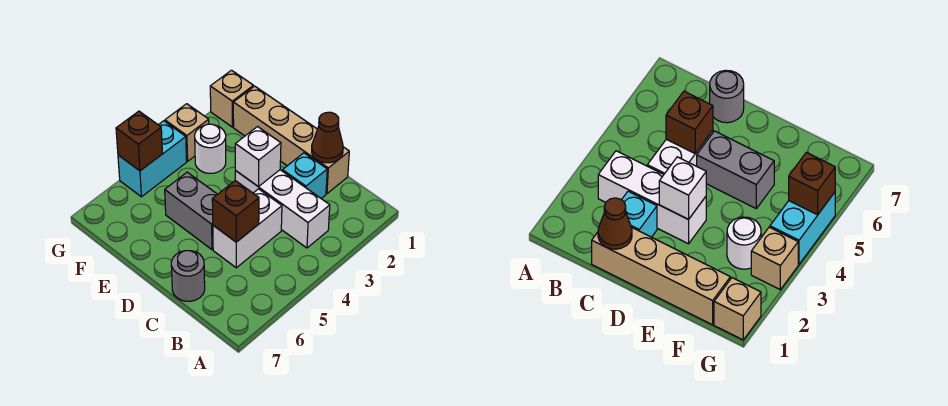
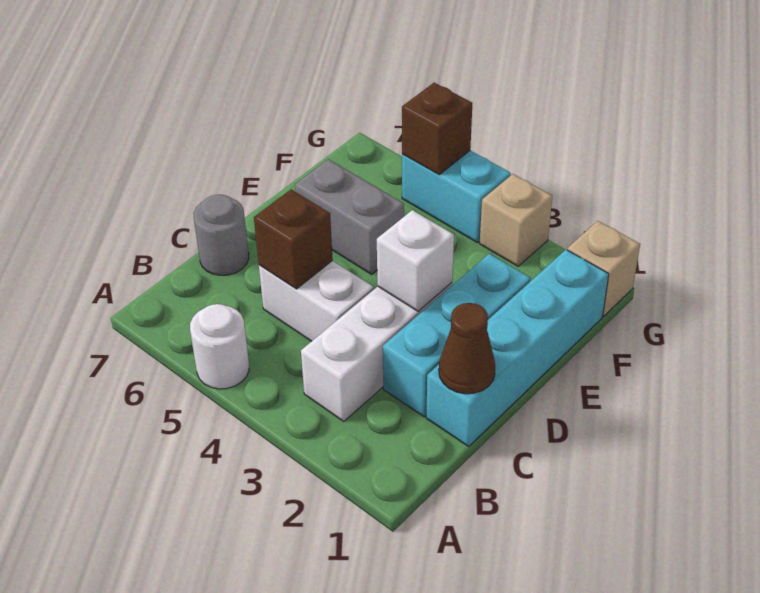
tan 1x4 brick [233,86,349,194] -> cyan 1x4 brick [426,250,609,446]
cyan 1x1 brick [283,153,327,198] -> cyan 1x3 brick [383,254,531,417]
grey 1x2 brick [165,172,217,249] -> grey 1x2 brick turned to [295,159,404,274]
white 1x1 round brick [195,124,226,173] -> white 1x1 round brick moved to [190,304,249,389]

